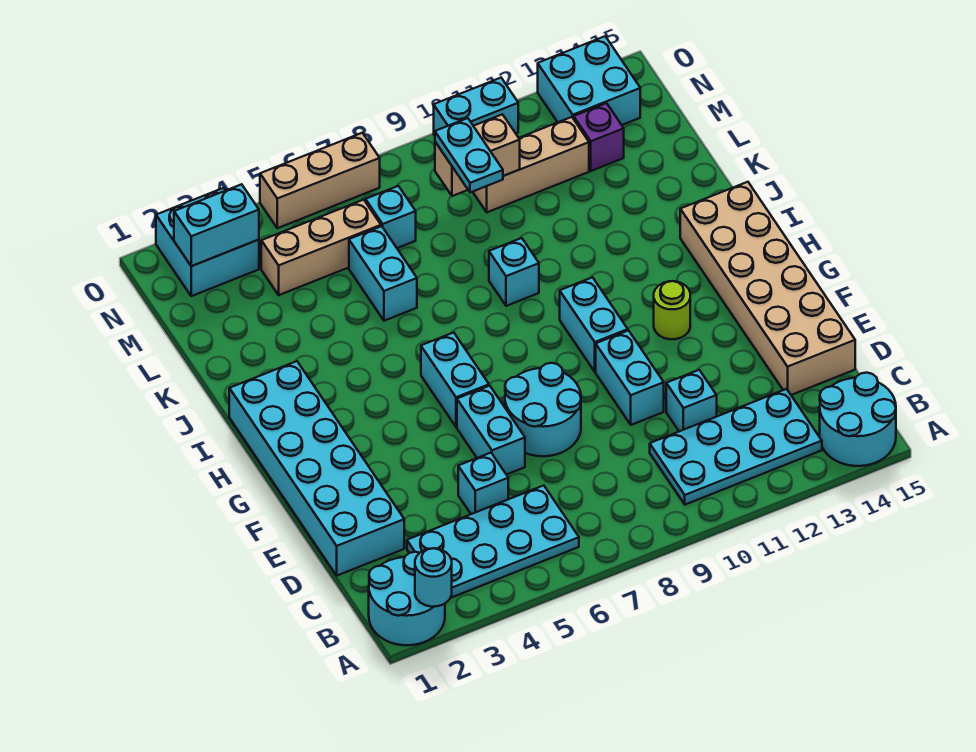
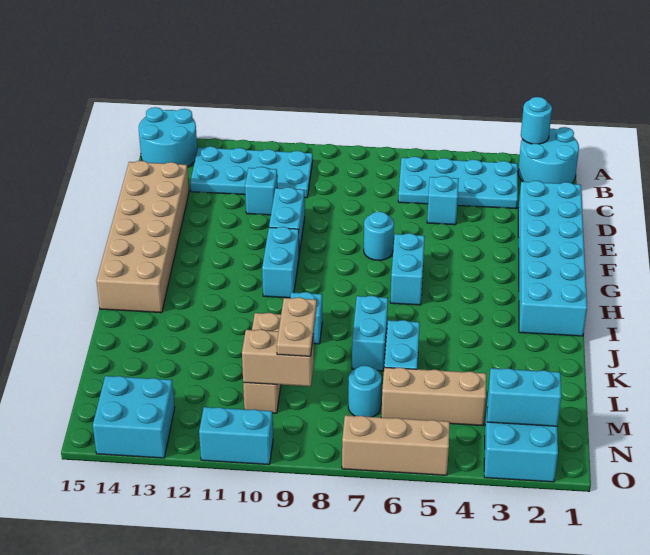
cyan 1x2 brick [457,386,525,475] -> cyan 1x2 brick moved to [352,296,388,371]
cyan 2x2 round brick [505,363,581,456] -> cyan 1x1 round brick [364,212,394,260]
lime 1x1 round brick [654,281,690,339] -> none
cyan 1x2 plate [435,118,503,193] -> tan 1x2 plate [277,297,317,356]
cyan 1x1 brick [366,186,416,248] -> cyan 1x1 round brick [348,365,382,417]
tan 1x3 brick [473,117,589,212] -> tan 1x3 brick turned to [243,313,281,413]
purple 1x1 brick [574,103,624,171] -> none

